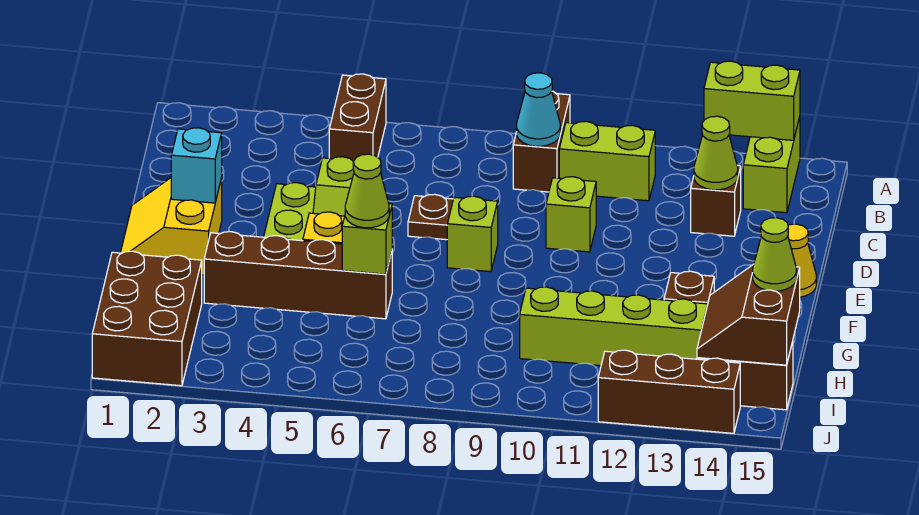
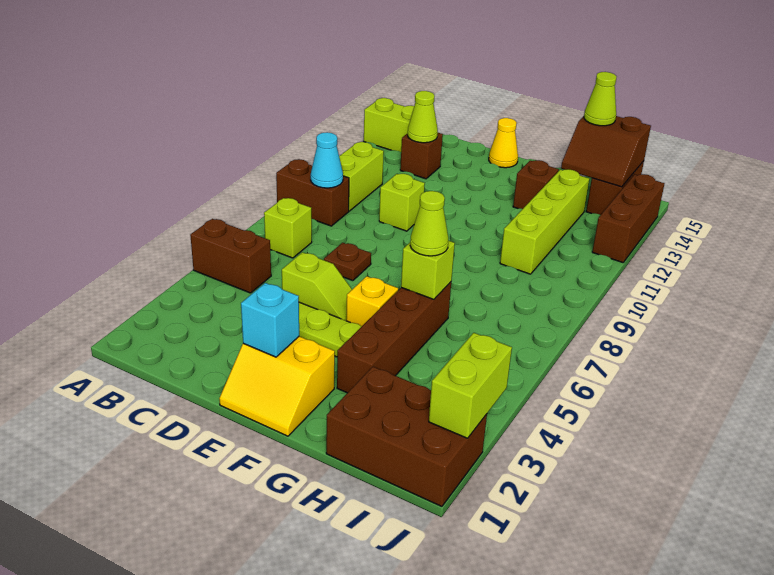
lime 1x2 brick [704,61,800,140] -> lime 1x2 brick moved to [429,333,512,438]
lime 1x1 brick [447,196,498,272] -> lime 1x1 brick moved to [264,198,312,258]

